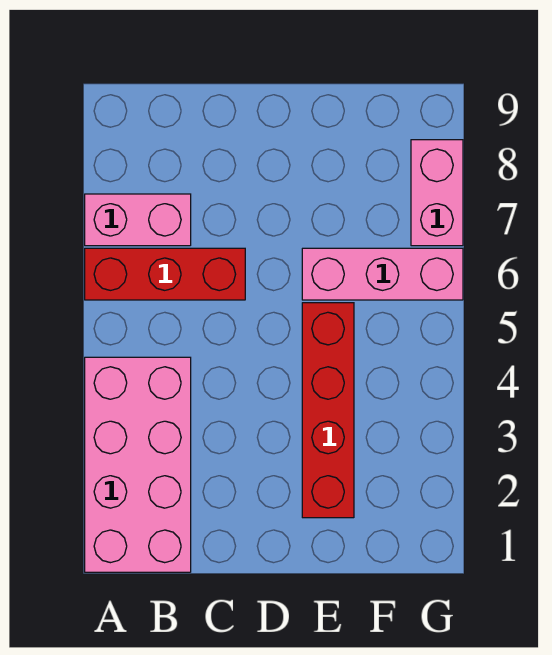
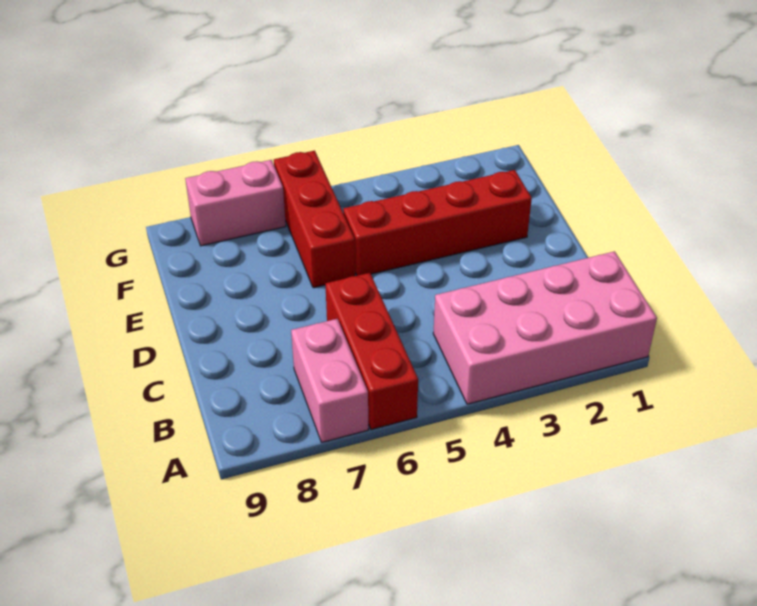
pink 1x3 brick [302,248,463,300] -> red 1x3 brick [274,151,355,288]

